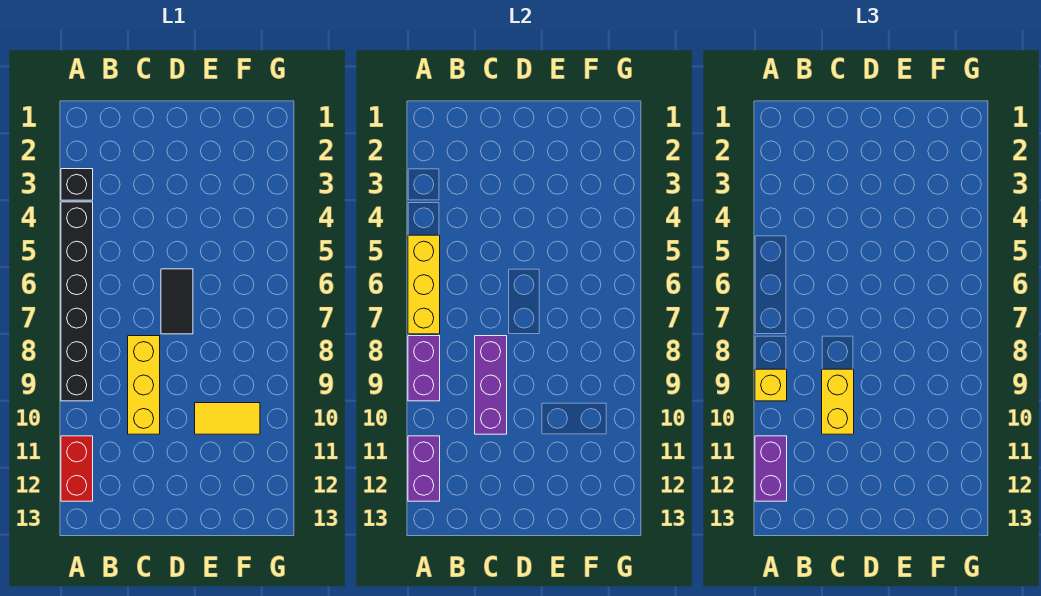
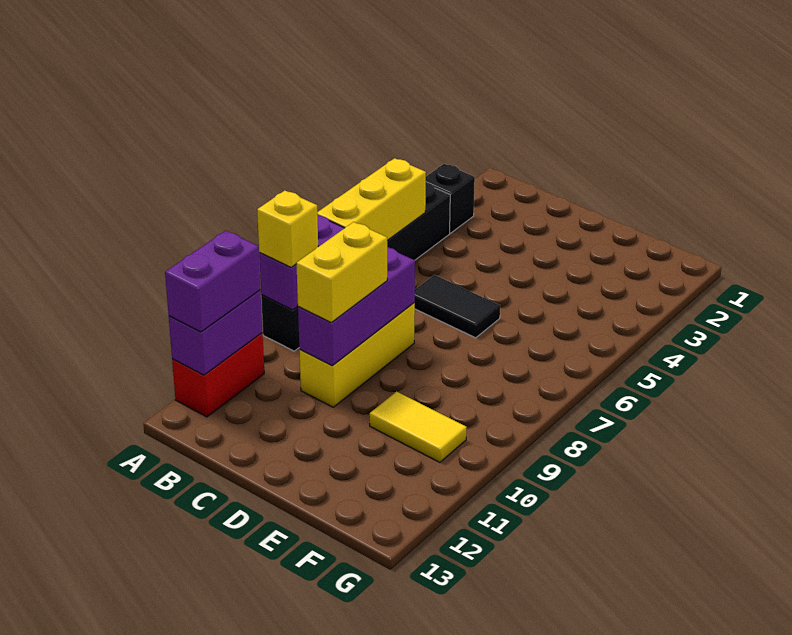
black 1x2 tile [161,269,193,334] -> black 1x2 tile turned to [414,275,500,338]

